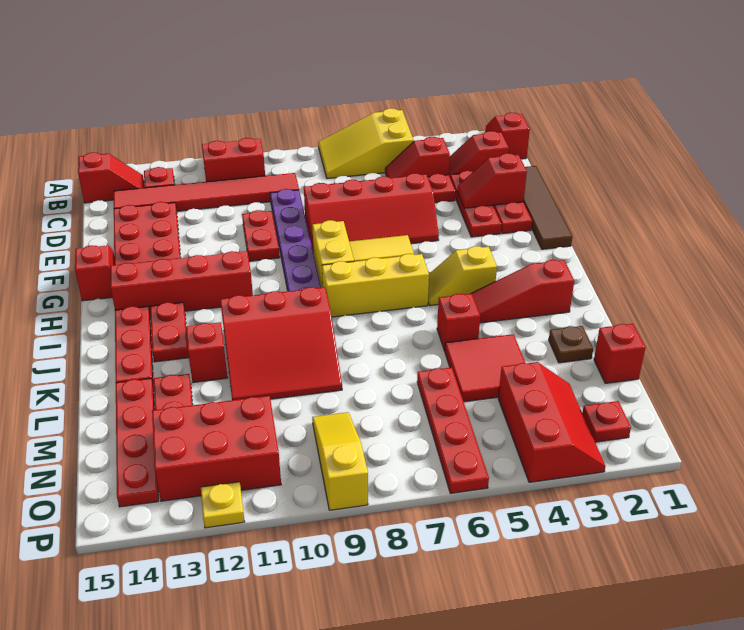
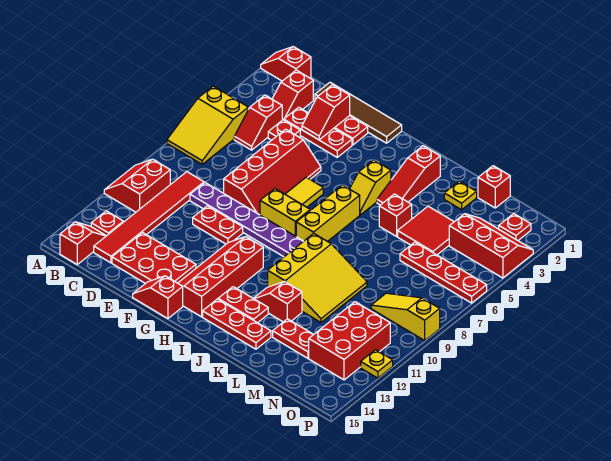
red 3x3 slope [220,287,342,400] -> yellow 3x3 slope [268,233,367,322]
brown 1x1 plate [549,326,593,363] -> yellow 1x1 plate [444,181,477,210]
red 1x4 plate [116,378,159,507] -> none

